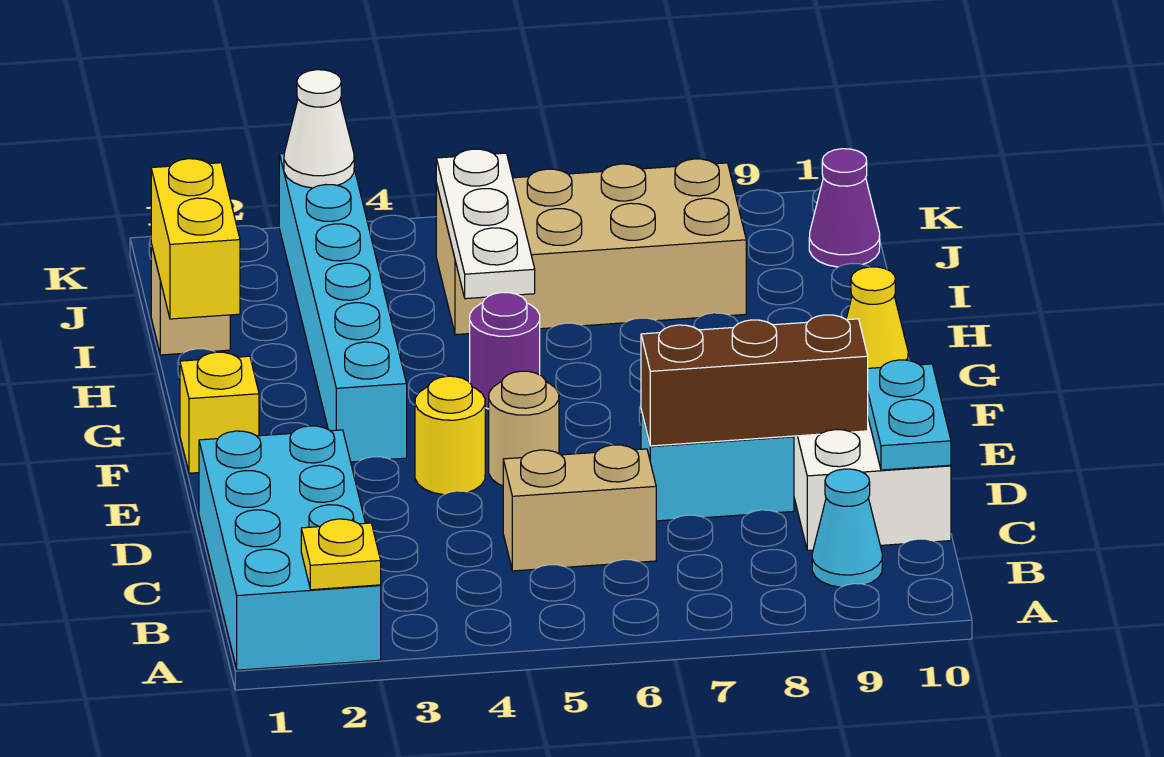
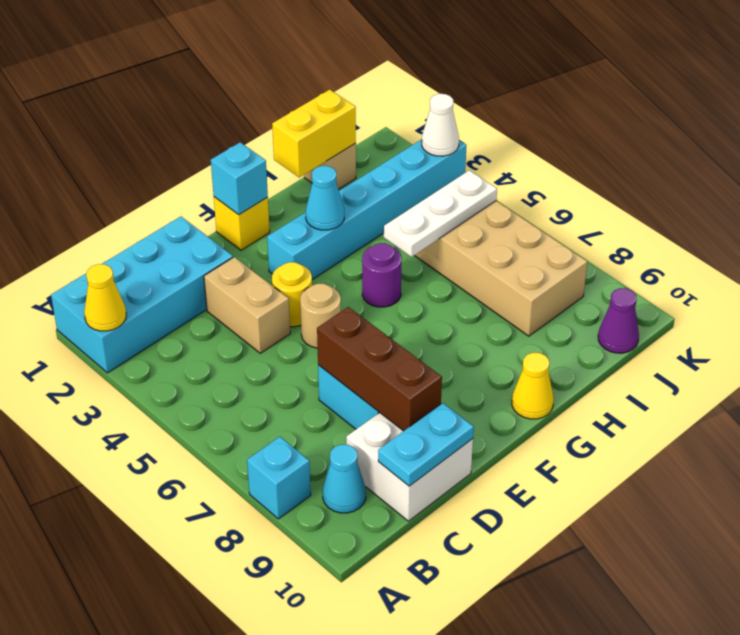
yellow 1x1 plate [301,519,381,590] -> yellow 1x1 cone [84,264,126,331]
none -> cyan 1x1 brick [247,437,311,519]
tan 1x2 brick [503,445,656,571] -> tan 1x2 brick moved to [204,257,290,353]
none -> cyan 1x1 brick [211,142,268,215]
none -> cyan 1x1 cone [306,166,344,230]

